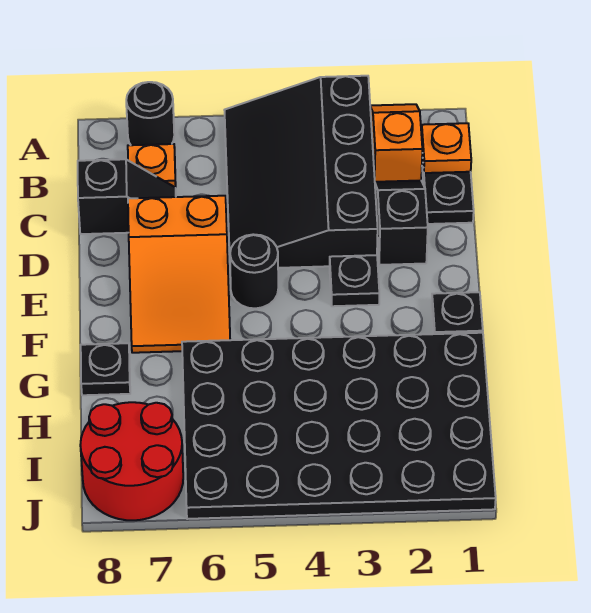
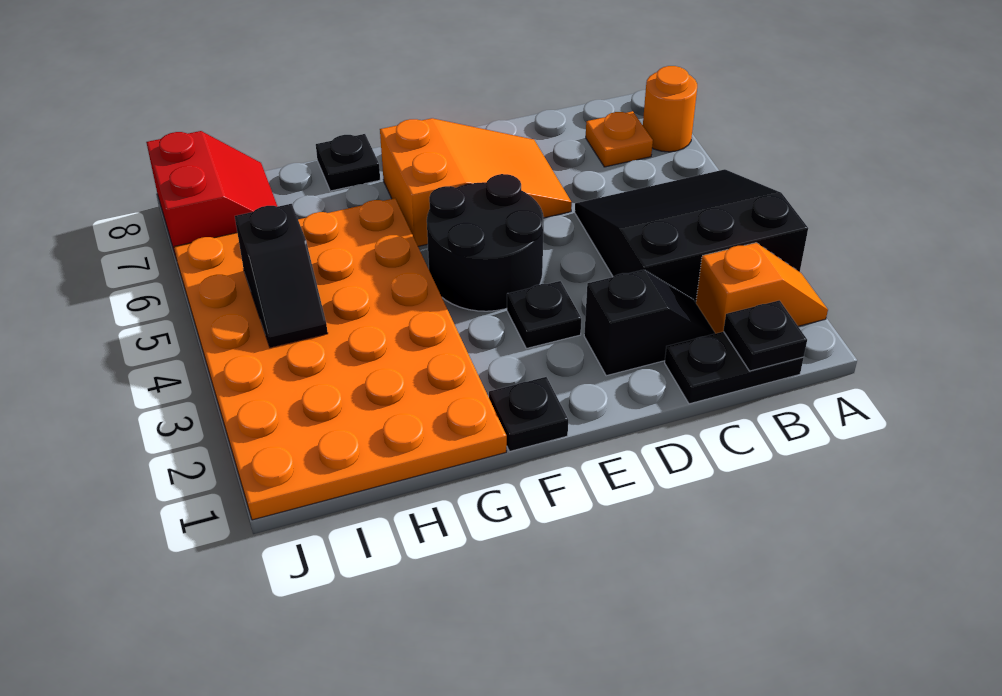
black 3x4 slope [225,76,378,268] -> black 3x3 slope [575,169,808,302]
black 1x1 round brick [126,82,174,145] -> orange 1x1 round brick [643,66,697,152]
orange 1x1 plate [421,123,471,173] -> black 1x1 plate [723,300,807,371]
black 1x2 slope [78,159,176,234] -> black 1x2 slope moved to [235,204,328,347]
orange 2x3 slope [128,196,230,353] -> orange 2x3 slope turned to [380,118,572,246]
black 1x1 round brick [230,234,278,308] -> black 2x2 round brick [427,174,544,311]
black 4x6 plate [182,333,496,519] -> orange 4x6 plate [174,198,507,520]
red 2x2 round brick [80,402,183,520] -> red 2x2 slope [146,131,278,256]

